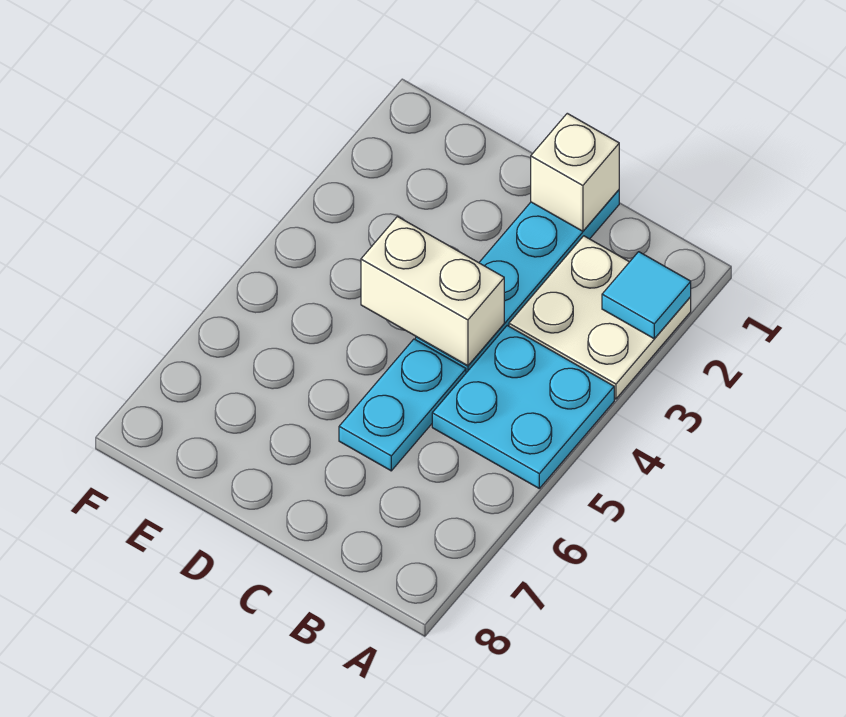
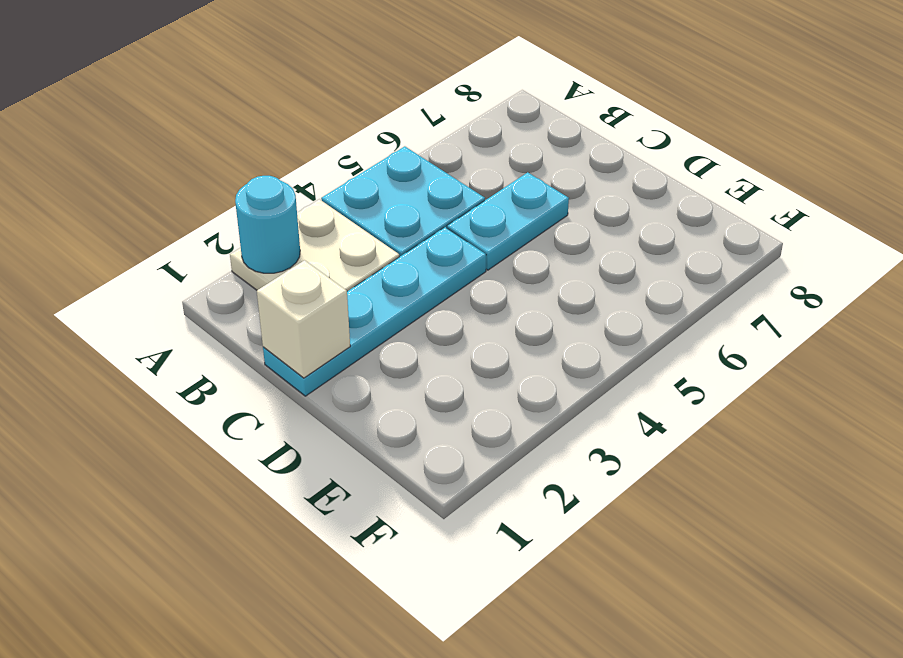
cyan 1x1 tile [602,252,691,339] -> cyan 1x1 round brick [235,176,300,273]
white 1x2 brick [361,217,504,366] -> none

